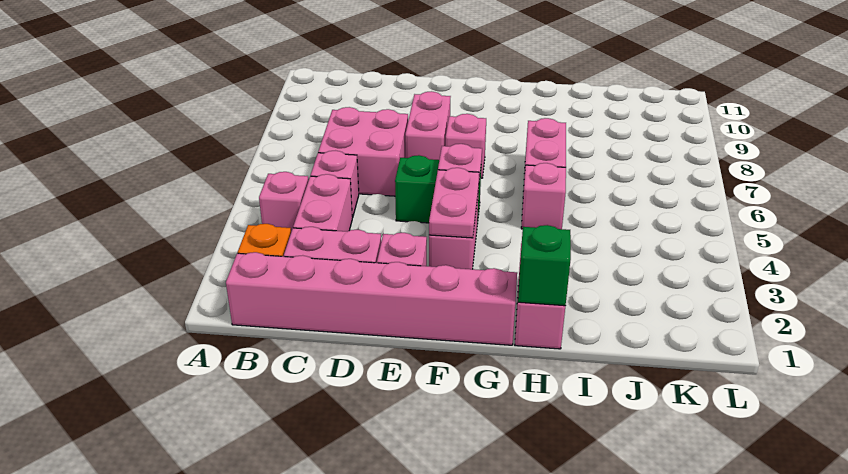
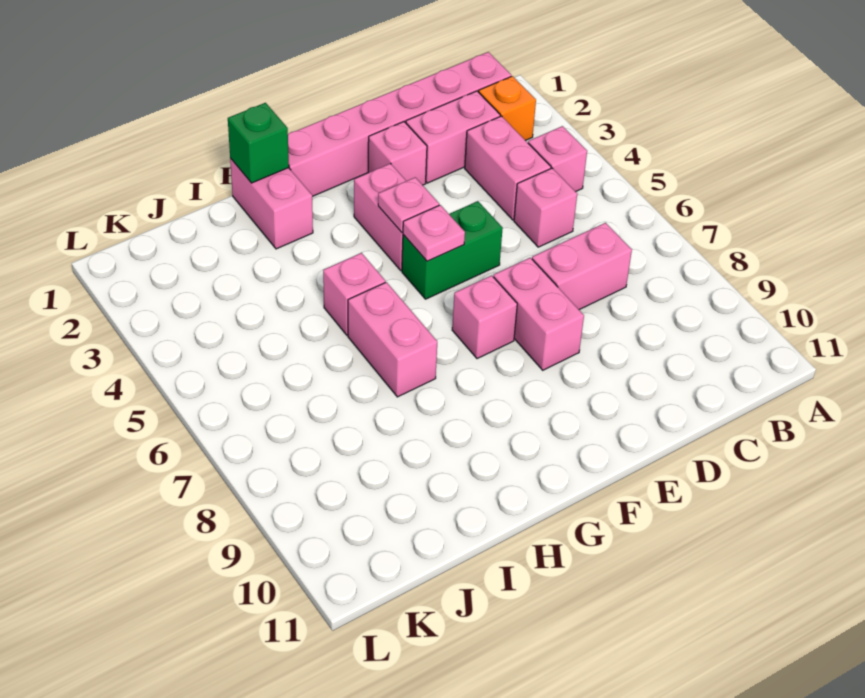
pink 2x2 brick [318,107,408,196] -> pink 1x2 brick [532,223,632,310]
pink 1x2 plate [429,168,479,238] -> pink 1x1 plate [378,177,439,232]

